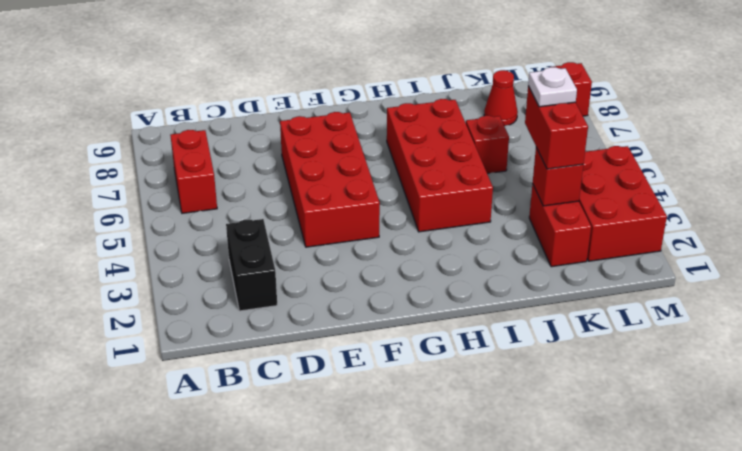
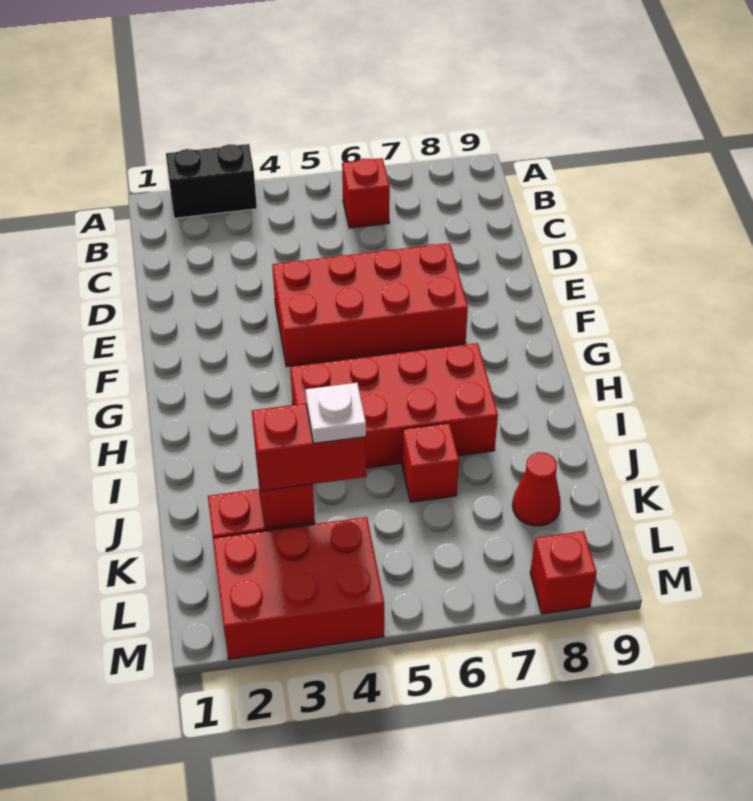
red 1x2 brick [170,130,217,213] -> red 1x1 brick [342,158,390,228]
black 1x2 brick [226,219,277,311] -> black 1x2 brick moved to [166,144,257,218]

